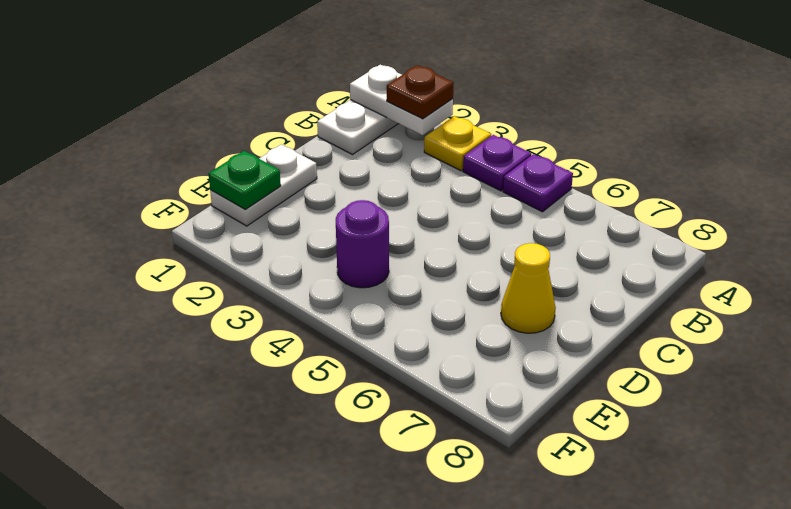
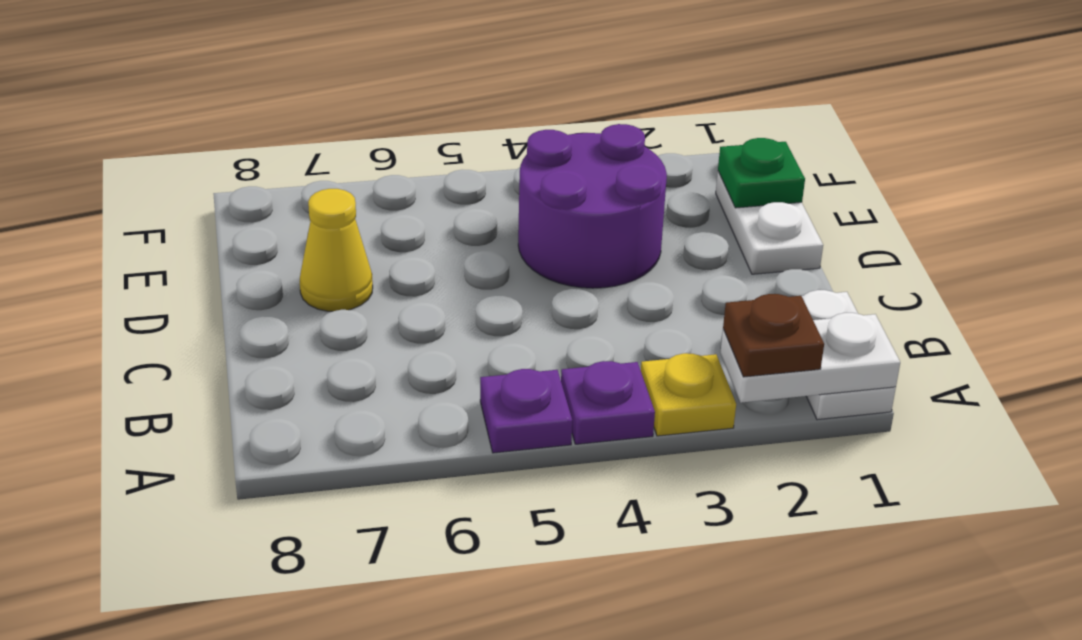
purple 1x1 round brick [336,200,389,288] -> purple 2x2 round brick [518,124,667,288]

